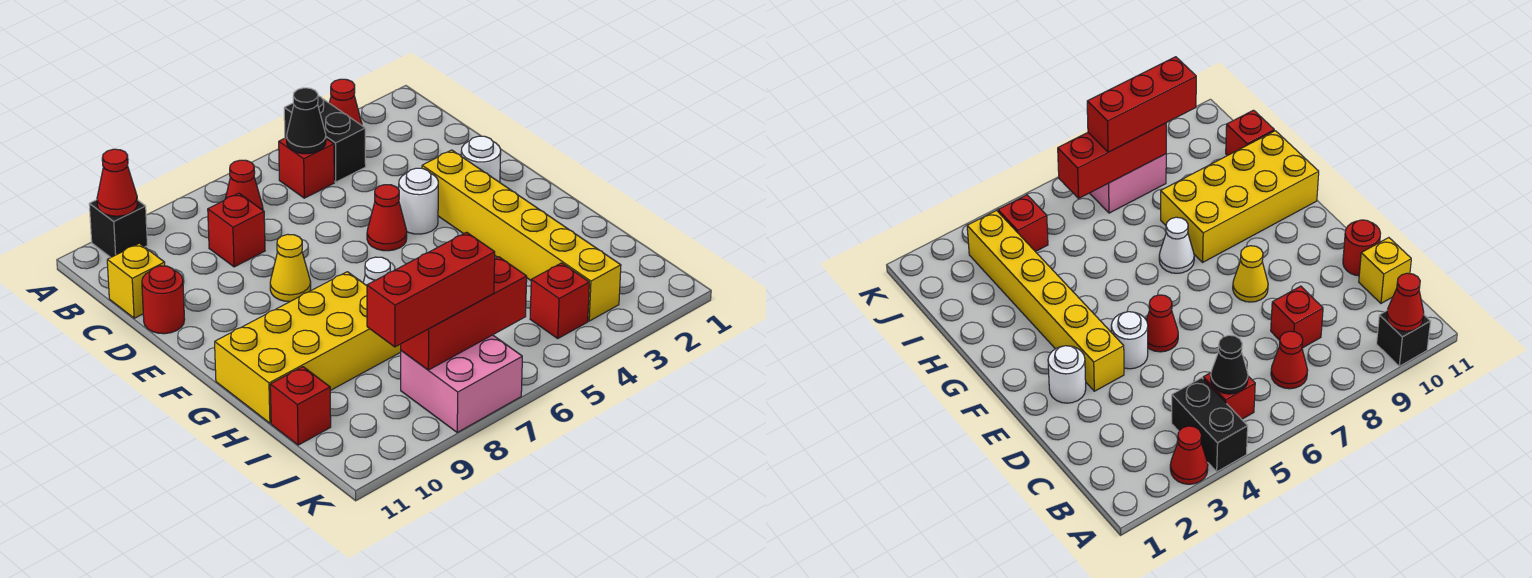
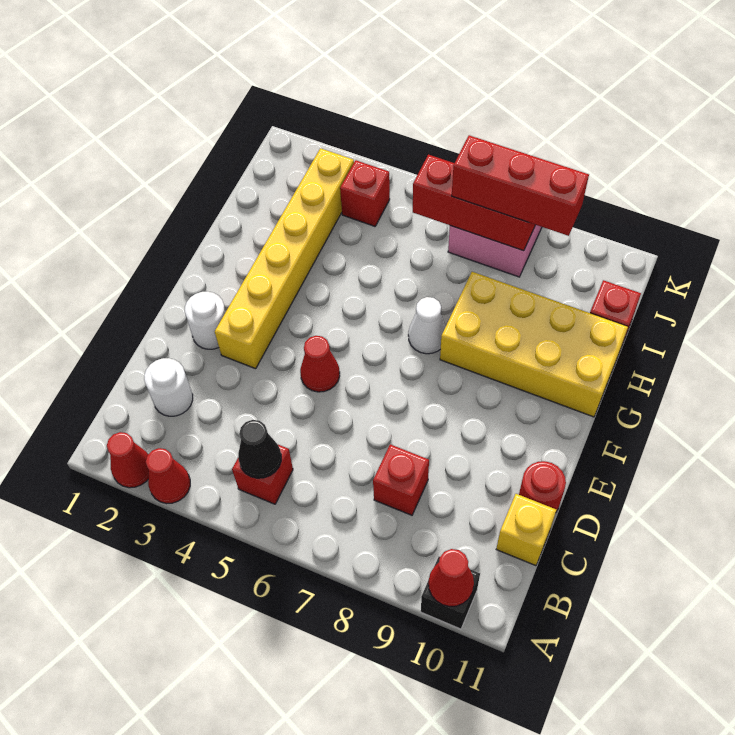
black 1x2 brick [284,96,366,182] -> none
red 1x1 cone [225,160,263,210] -> red 1x1 cone moved to [107,432,149,488]
white 1x1 round brick [399,168,438,234] -> white 1x1 round brick moved to [144,358,193,416]
yellow 1x1 cone [270,234,311,302] -> none

